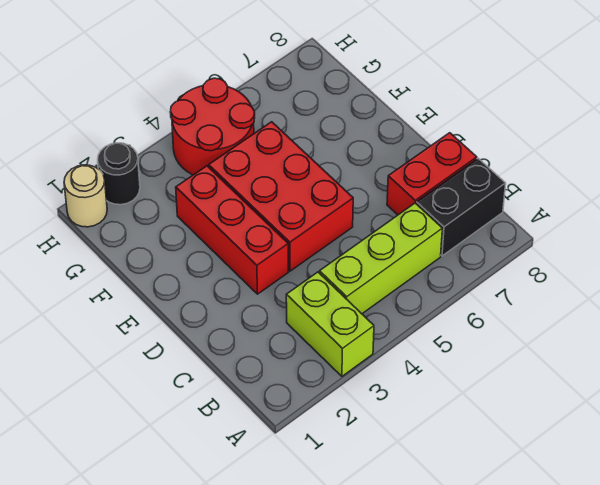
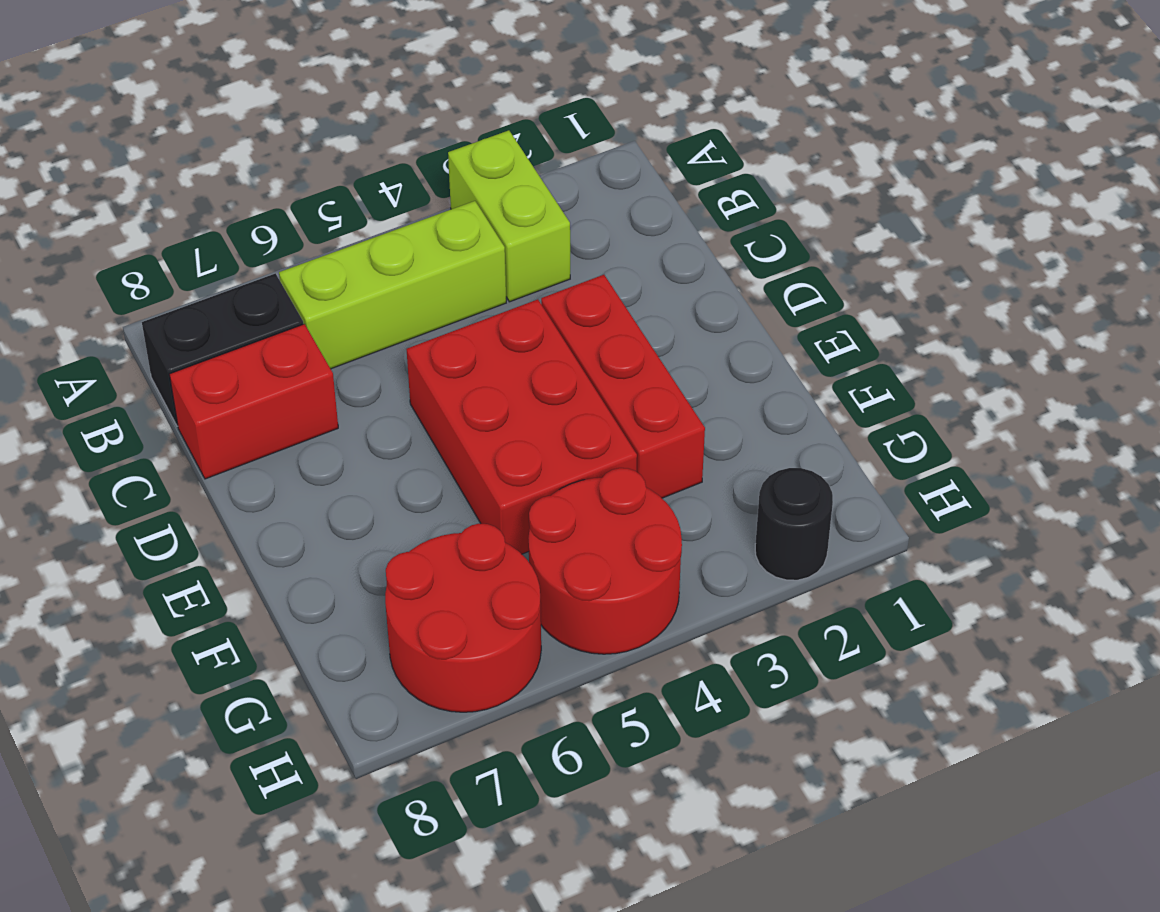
none -> red 2x2 round brick [385,524,541,712]
tan 1x1 round brick [64,165,107,227] -> none

